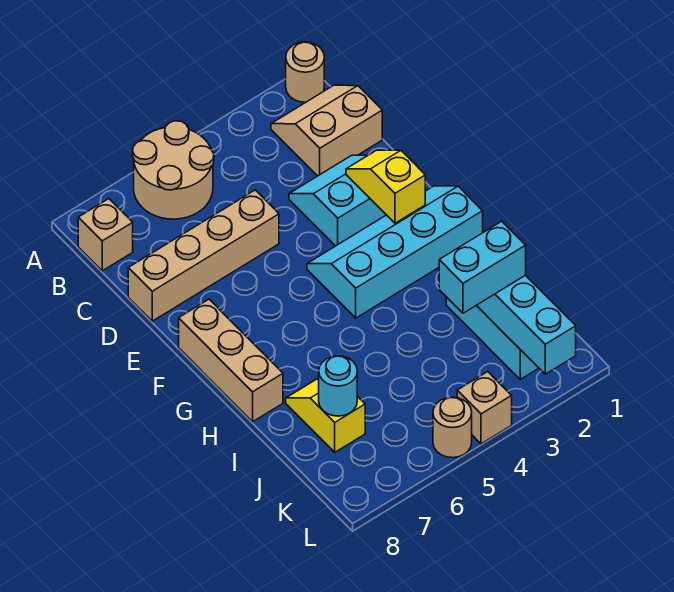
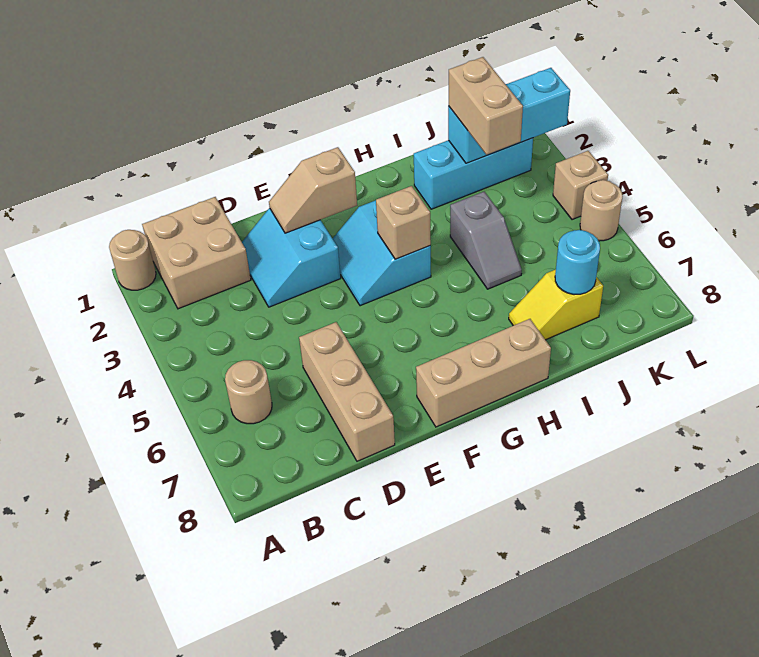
tan 2x2 round brick [133,121,214,219] -> tan 1x1 round brick [225,360,272,424]
tan 2x2 slope [271,85,382,176] -> tan 2x2 brick [142,197,251,309]
tan 1x1 brick [78,199,133,271] -> tan 1x1 brick moved to [376,186,431,259]
tan 1x4 brick [128,190,279,321] -> tan 1x3 brick [299,322,395,461]
yellow 1x2 slope [346,150,425,223] -> tan 1x2 slope [269,147,357,233]
cyan 2x4 slope [307,186,483,318] -> cyan 2x2 slope [333,200,431,306]
none -> grey 1x2 slope [450,192,522,289]
cyan 1x2 brick [439,221,526,313] -> tan 1x2 brick [449,57,523,155]

